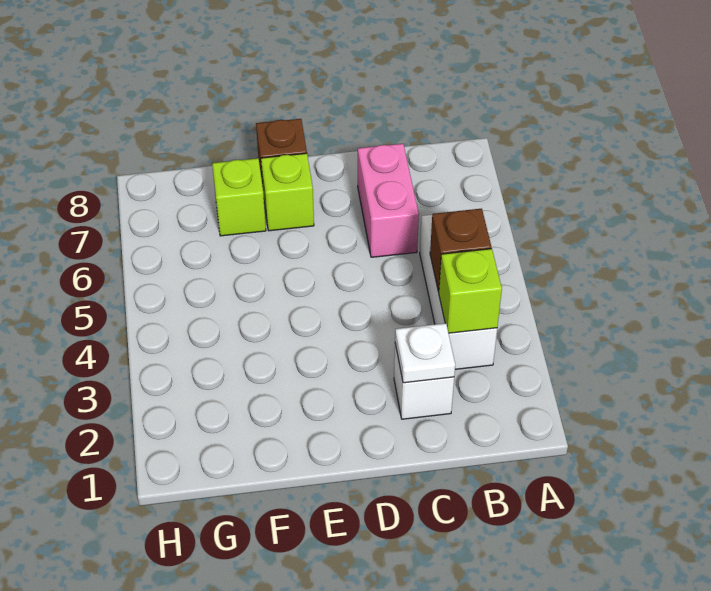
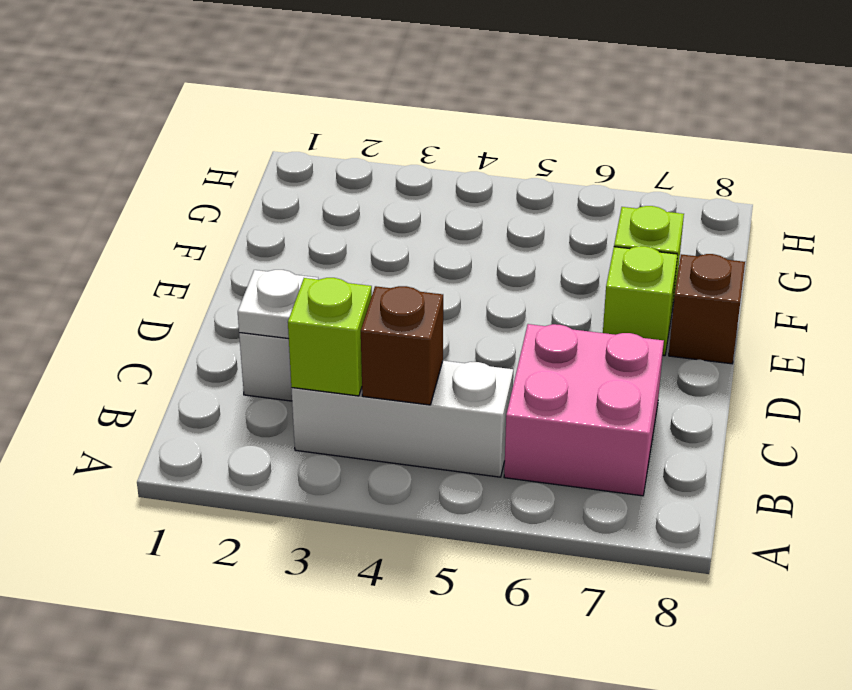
pink 1x2 brick [358,144,419,257] -> pink 2x2 brick [504,324,664,496]

